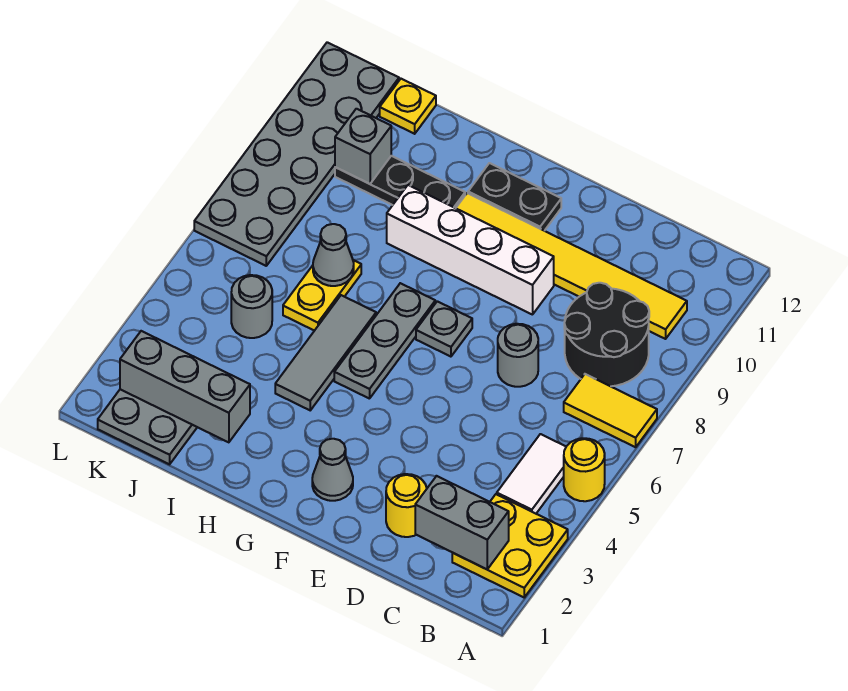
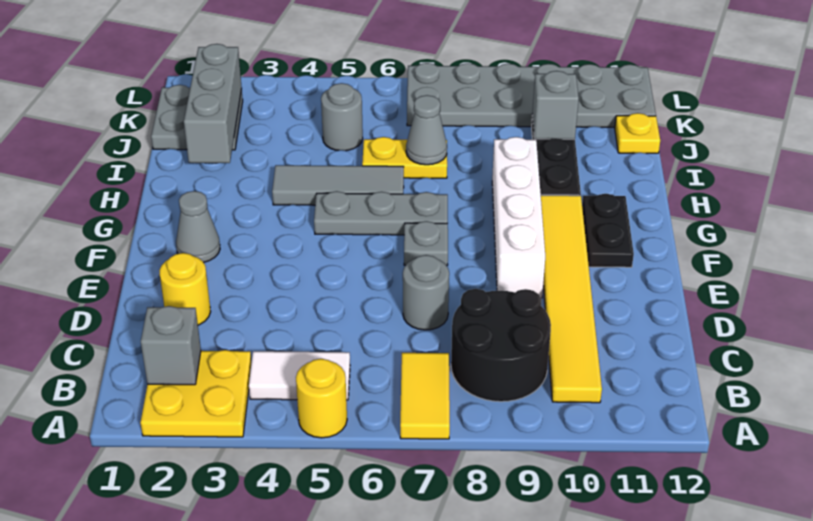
grey 1x2 brick [415,476,509,569] -> grey 1x1 brick [141,306,201,385]

